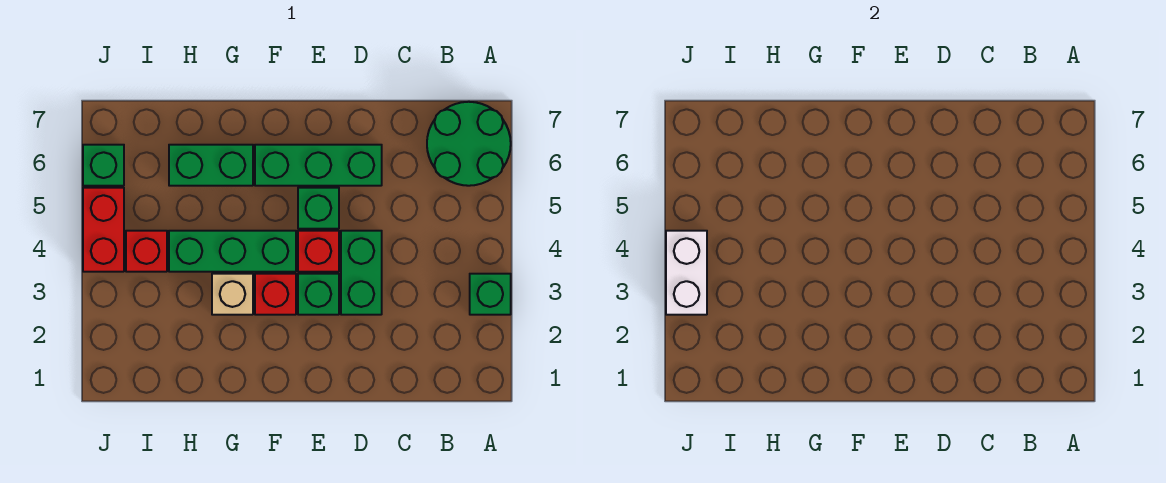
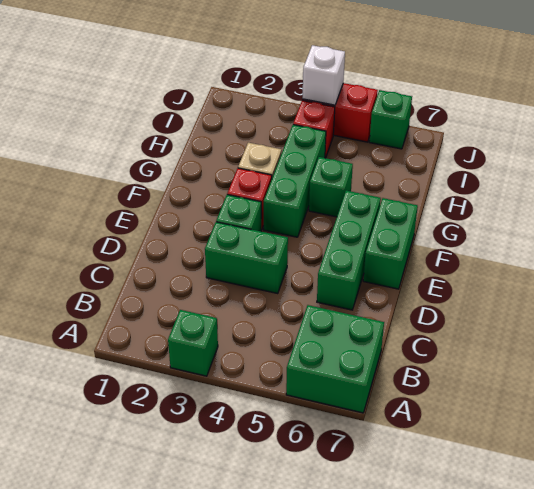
green 2x2 round brick [427,102,511,186] -> green 2x2 brick [286,305,384,413]
red 1x1 brick [298,231,339,272] -> none
green 1x1 brick [298,188,339,229] -> green 1x1 brick moved to [309,157,353,217]
green 1x2 brick [169,145,253,186] -> green 1x2 brick moved to [363,198,418,289]
white 1x2 brick [666,231,707,315] -> white 1x1 brick [302,45,345,105]

